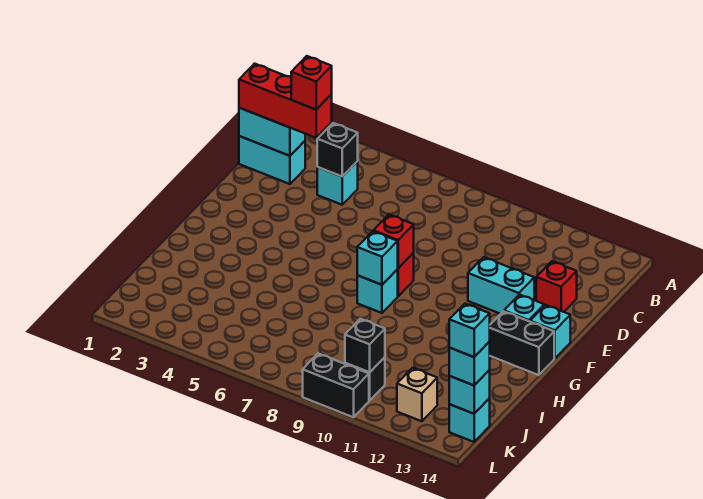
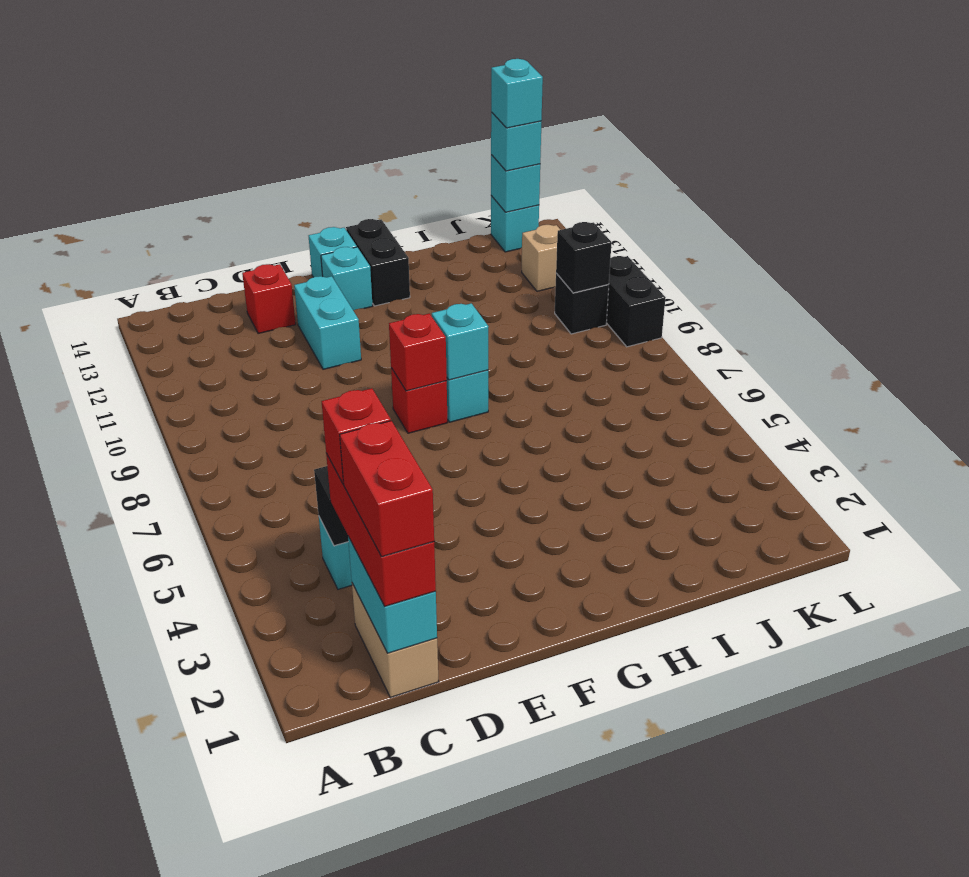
cyan 1x2 brick [239,136,305,184] -> tan 1x2 brick [352,583,439,697]
none -> red 1x2 brick [340,421,434,557]

